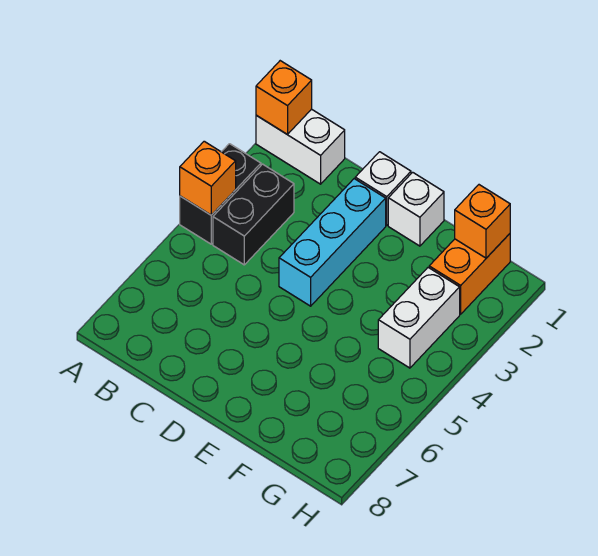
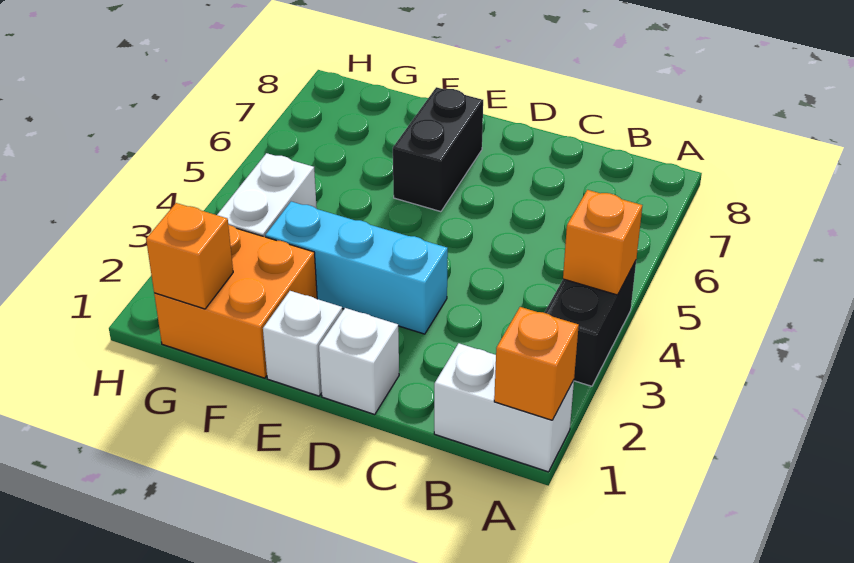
black 1x2 brick [213,164,294,265] -> black 1x2 brick moved to [393,87,483,212]
cyan 1x3 brick [279,179,386,306] -> cyan 1x3 brick turned to [265,202,448,334]
orange 1x2 brick [429,234,510,314] -> orange 2x2 brick [154,225,317,378]

